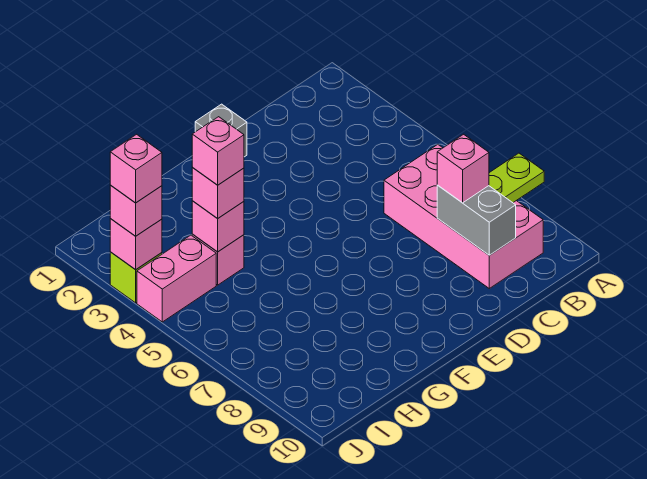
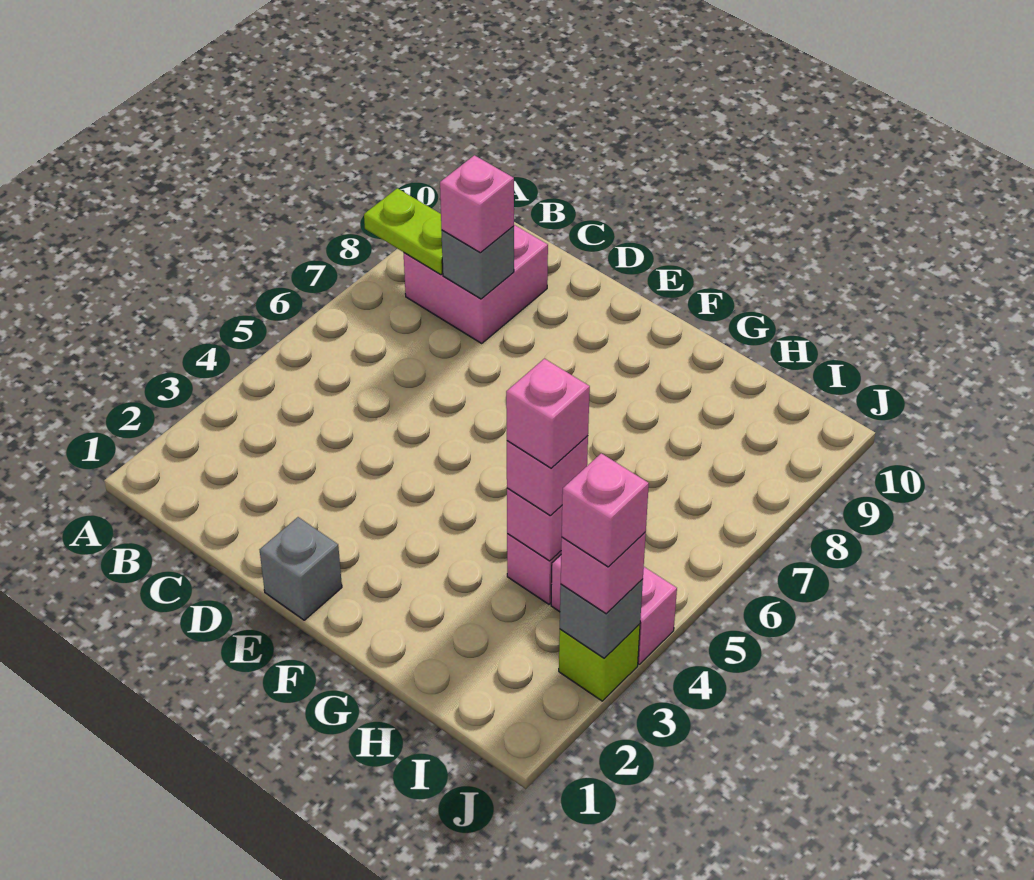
pink 2x4 brick [384,144,543,288] -> pink 2x2 brick [404,225,548,343]
grey 1x2 brick [437,185,516,255] -> grey 1x1 brick [441,226,514,299]
pink 1x1 brick [110,219,162,270] -> grey 1x1 brick [560,579,643,658]

